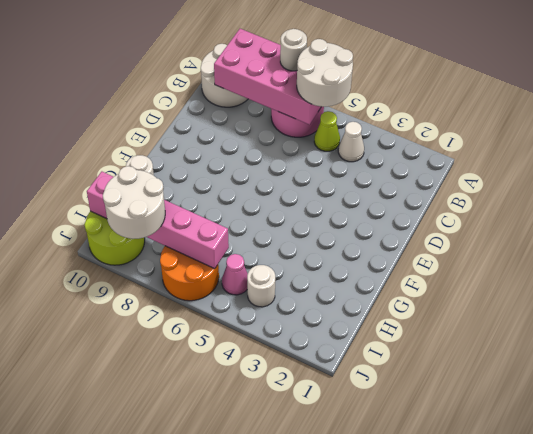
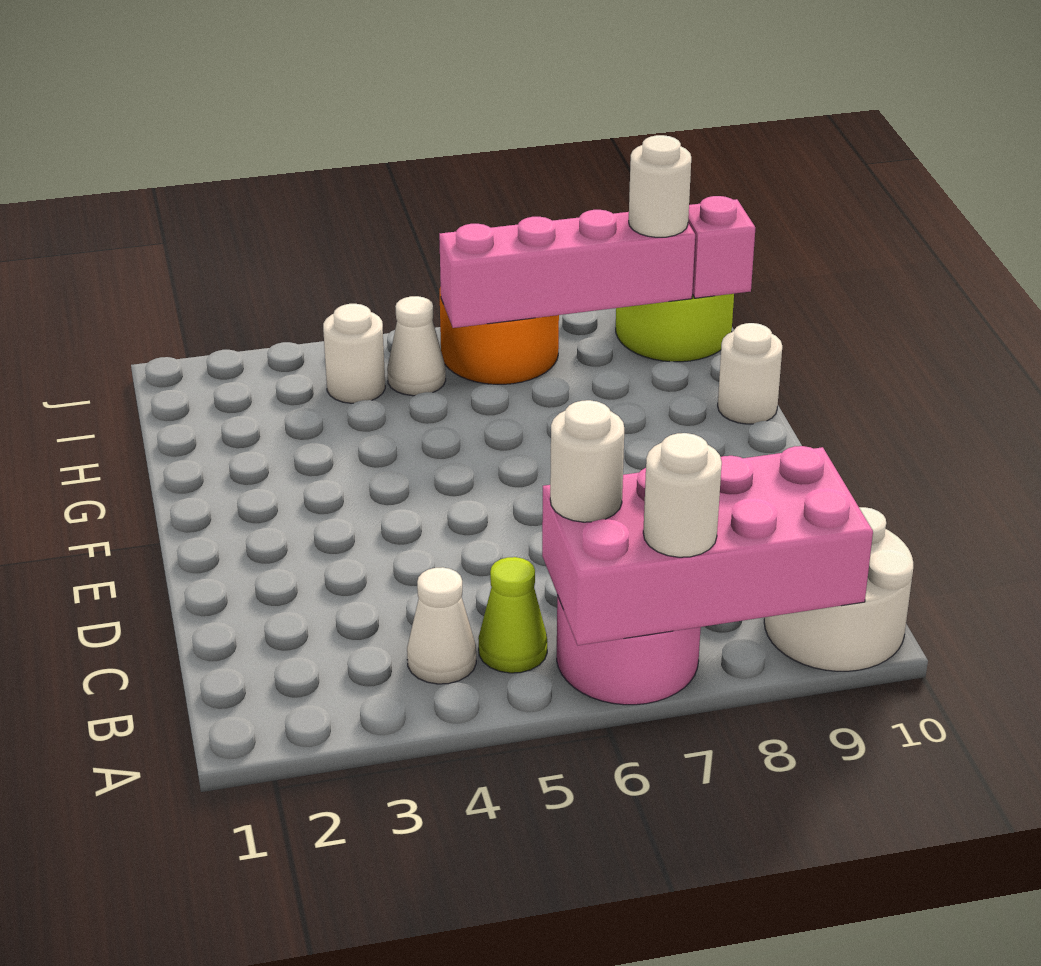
white 2x2 round brick [297,39,353,107] -> white 1x1 round brick [550,400,624,522]
pink 1x1 cone [222,254,248,295] -> white 1x1 cone [387,296,446,396]
white 2x2 round brick [103,166,165,239] -> white 1x1 round brick [629,135,691,237]

